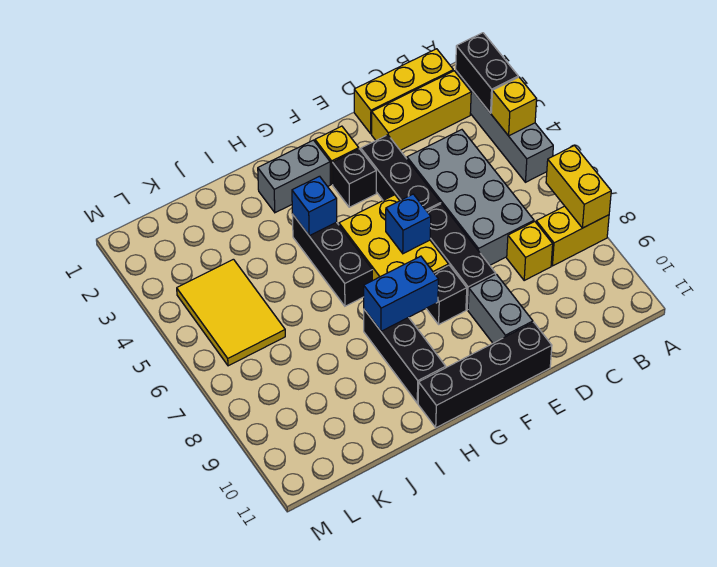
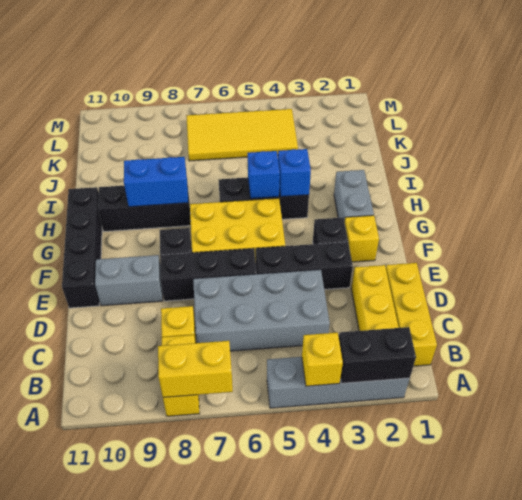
blue 1x1 brick [386,194,431,254] -> blue 1x1 brick moved to [248,151,280,199]
blue 1x2 brick [364,256,439,331] -> blue 1x2 brick turned to [124,157,188,207]
yellow 2x3 tile [177,259,285,366] -> yellow 2x4 tile [186,109,298,161]

